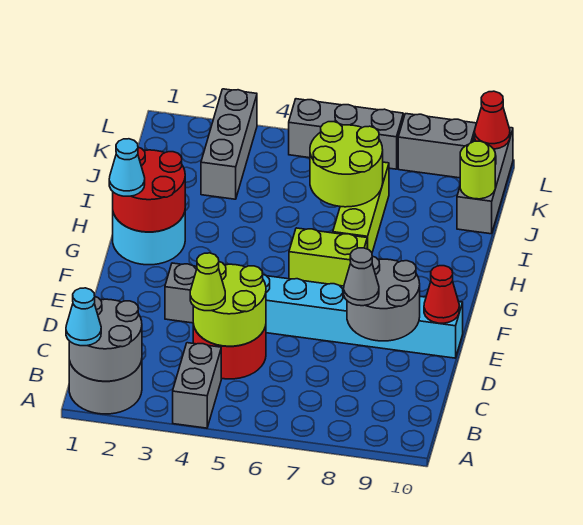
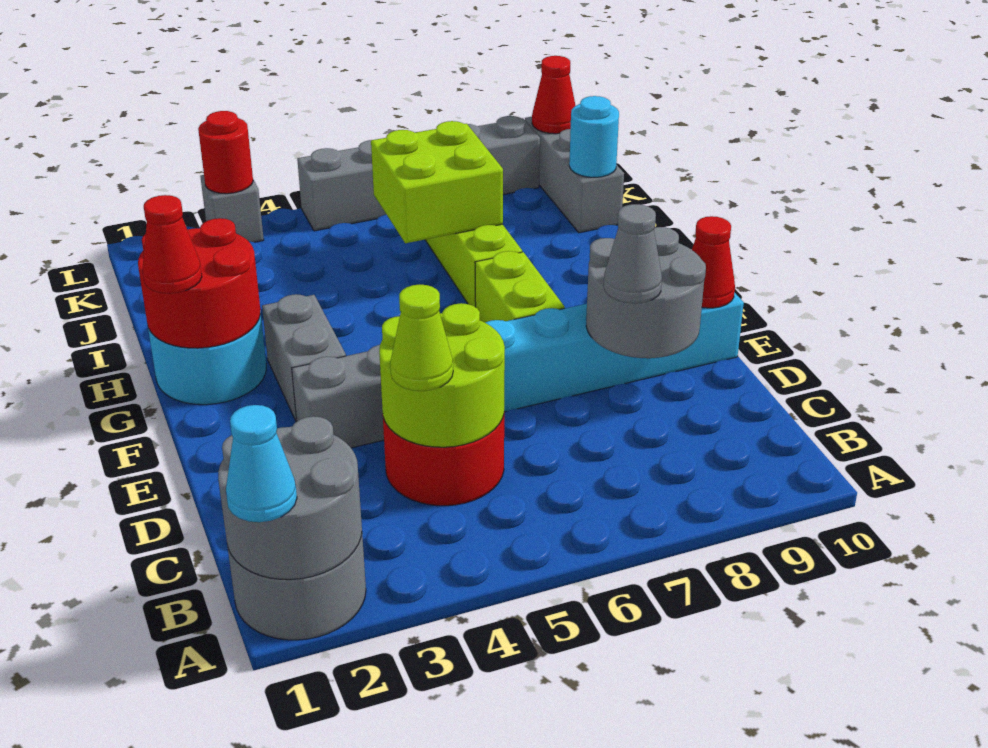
grey 1x2 brick [173,343,221,428] -> grey 1x2 brick moved to [262,294,346,422]
cyan 1x1 cone [109,139,145,196] -> red 1x1 cone [143,195,202,294]
lime 1x2 brick [289,228,367,286] -> lime 1x2 brick turned to [475,251,565,322]
lime 2x2 round brick [310,122,383,207] -> lime 2x2 brick [371,121,503,243]
grey 1x3 brick [201,89,257,199] -> grey 1x1 brick [200,175,264,242]
lime 1x1 round brick [460,141,495,199] -> cyan 1x1 round brick [569,96,619,177]
none -> red 1x1 round brick [198,111,253,194]

